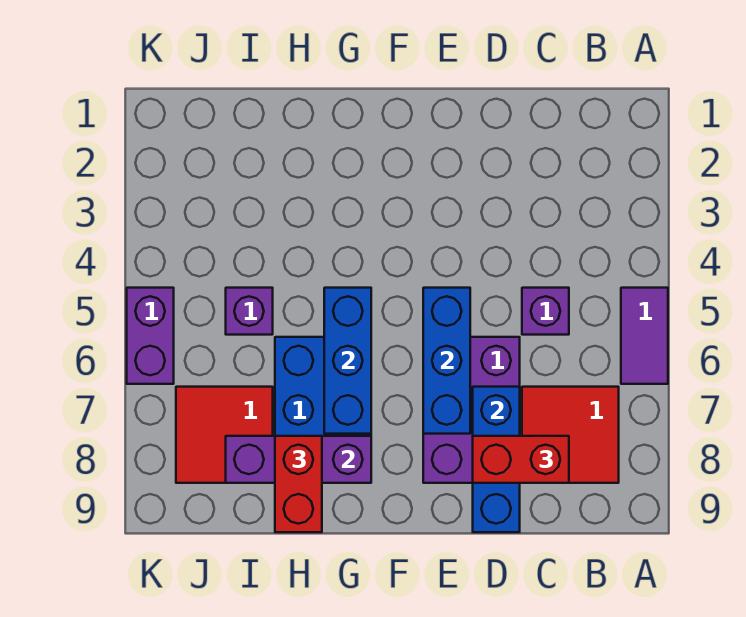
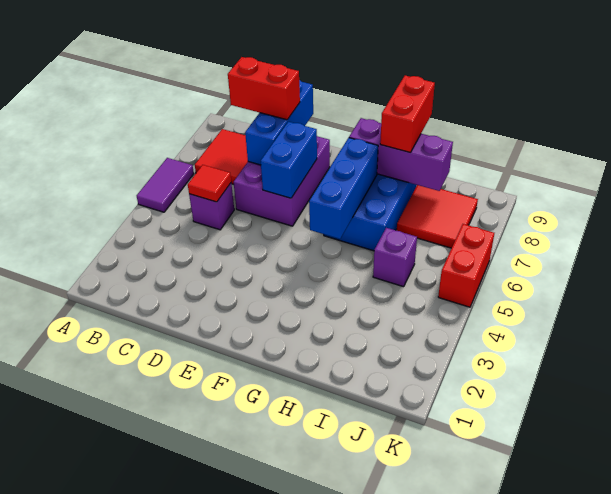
none -> red 1x1 tile [188,165,231,202]
blue 1x3 brick [423,288,470,434] -> blue 1x2 brick [261,122,317,198]
purple 1x2 brick [127,288,174,384] -> red 1x2 brick [438,224,494,307]

